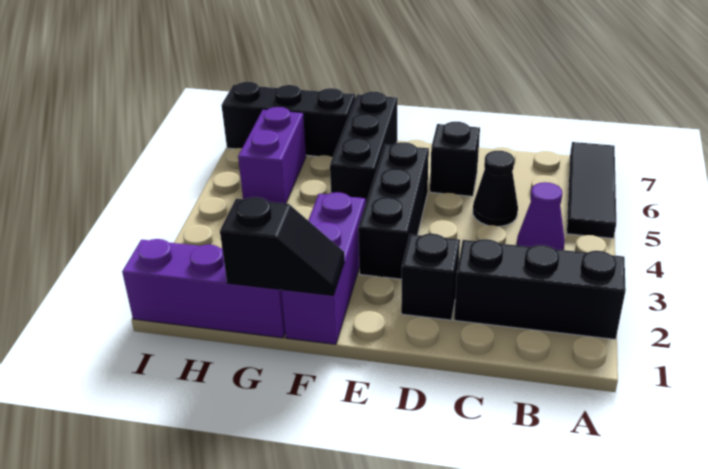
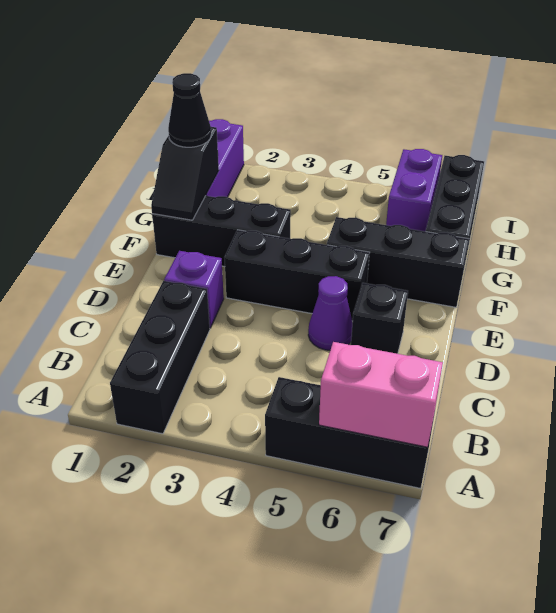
black 1x3 tile [567,142,616,238] -> black 1x3 brick [265,377,434,488]
none -> pink 1x2 brick [319,342,443,447]
purple 1x1 cone [517,182,565,250] -> purple 1x1 cone moved to [308,276,352,350]
black 1x1 cone [473,151,518,226] -> black 1x1 cone moved to [168,73,211,147]
black 1x1 brick [401,234,460,320] -> purple 1x1 brick [164,251,224,328]
purple 1x3 brick [281,192,365,344] -> black 1x3 brick [152,196,291,267]
purple 1x2 brick [238,107,306,203] -> purple 1x2 brick turned to [386,149,442,232]

